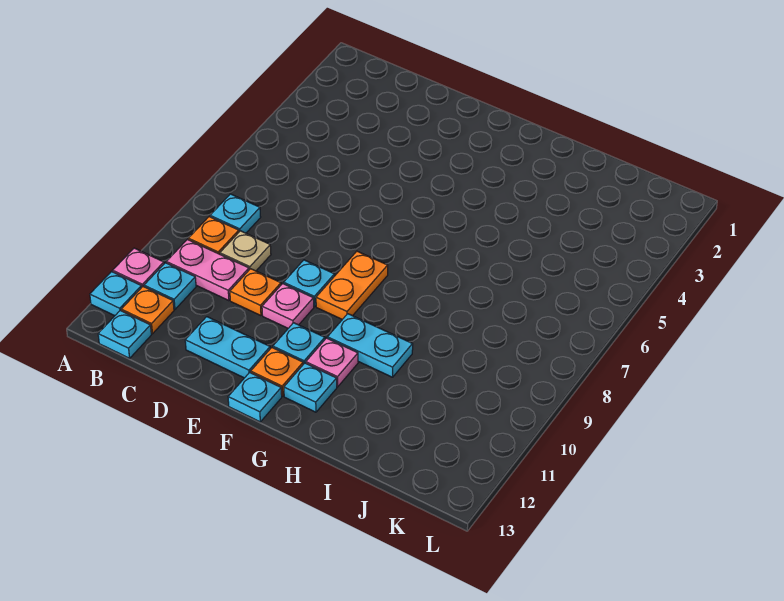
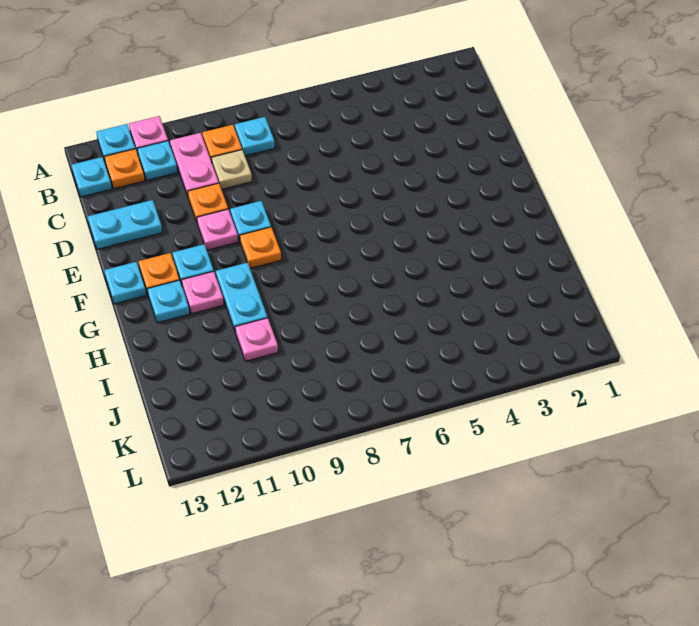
cyan 1x2 plate [185,317,270,378] -> cyan 1x2 plate turned to [88,200,162,249]
orange 1x2 plate [316,251,388,319] -> orange 1x1 plate [240,227,281,268]
none -> pink 1x1 plate [235,318,278,361]

